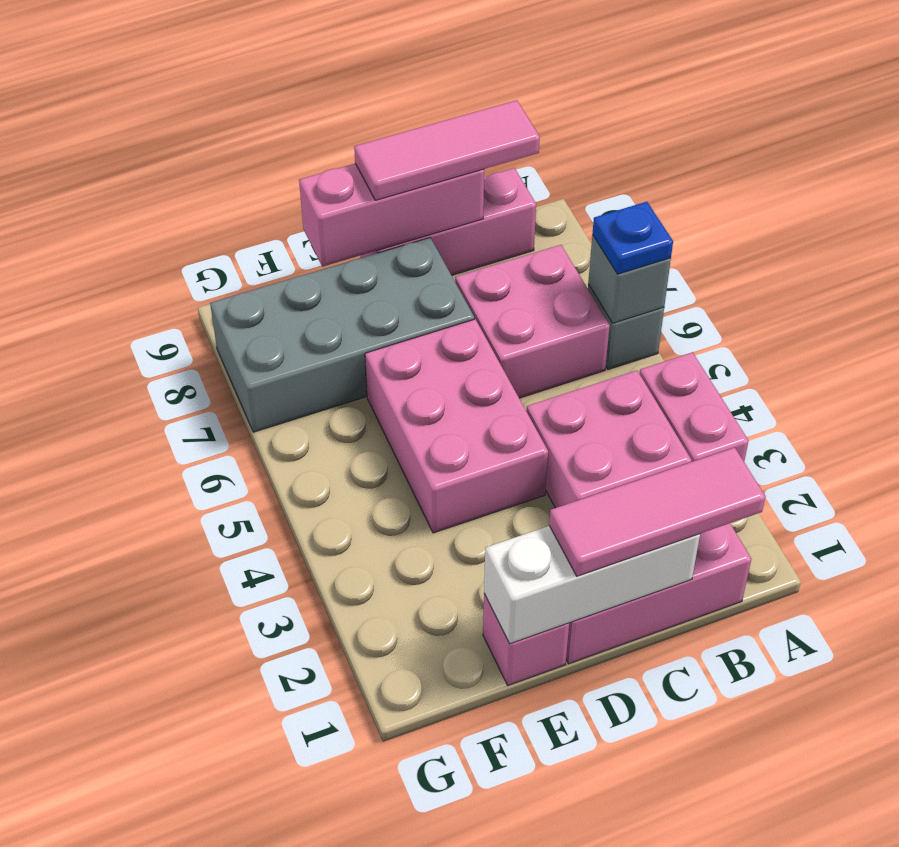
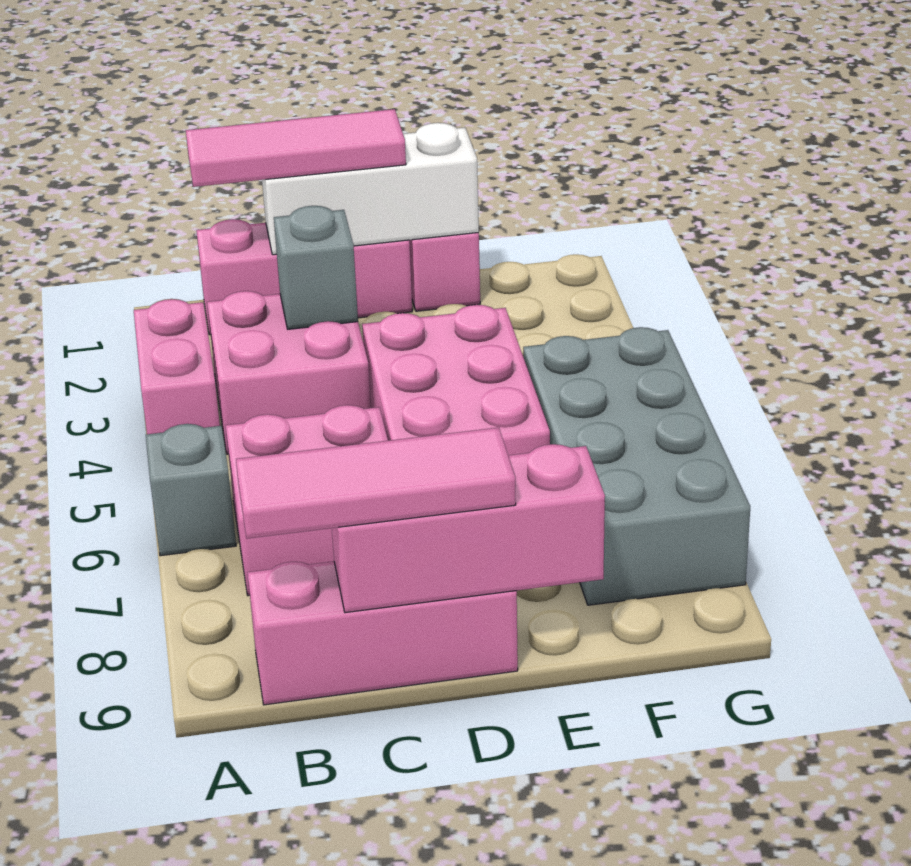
grey 1x1 brick [588,235,671,323] -> grey 1x1 brick moved to [274,206,358,329]
blue 1x1 plate [593,202,673,274] -> none
grey 2x4 brick [210,238,474,432] -> grey 2x4 brick turned to [523,327,750,605]

